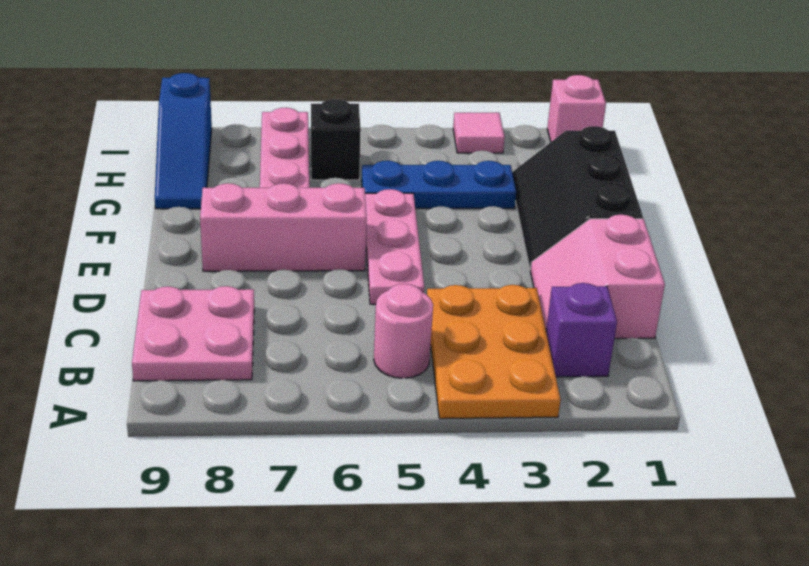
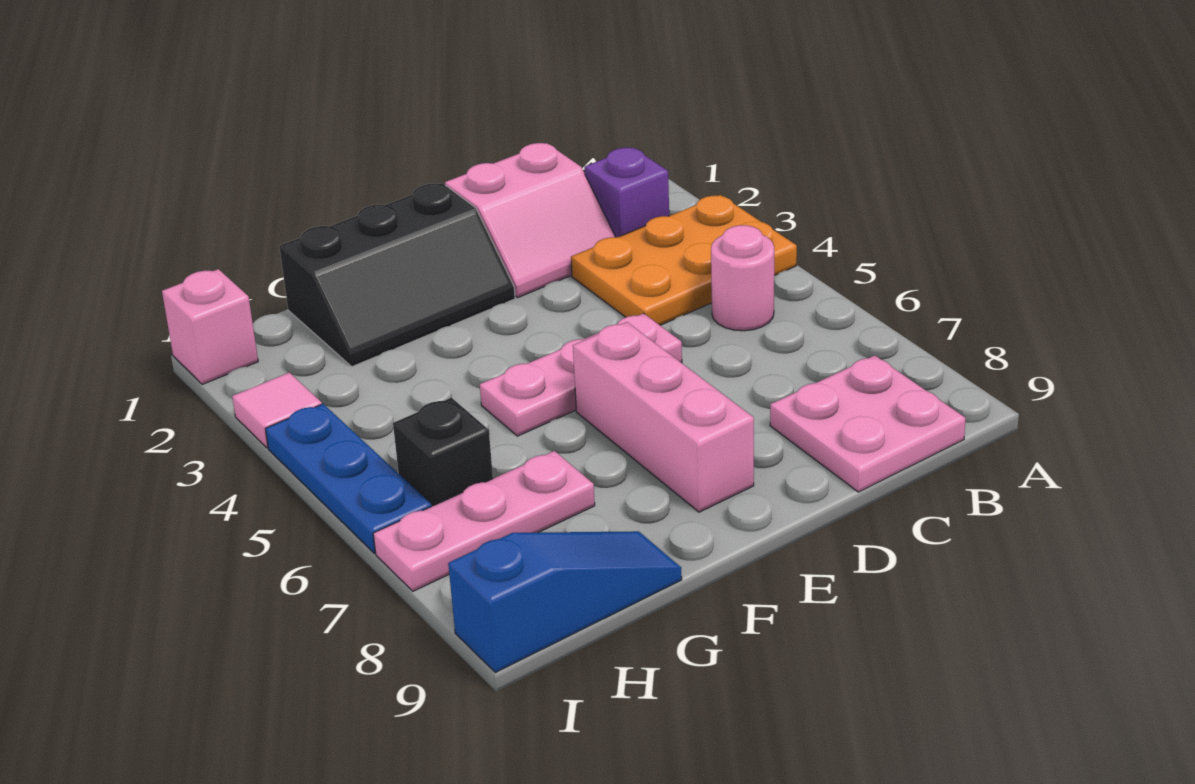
blue 1x3 plate [362,161,516,208] -> blue 1x3 plate moved to [265,404,432,553]

